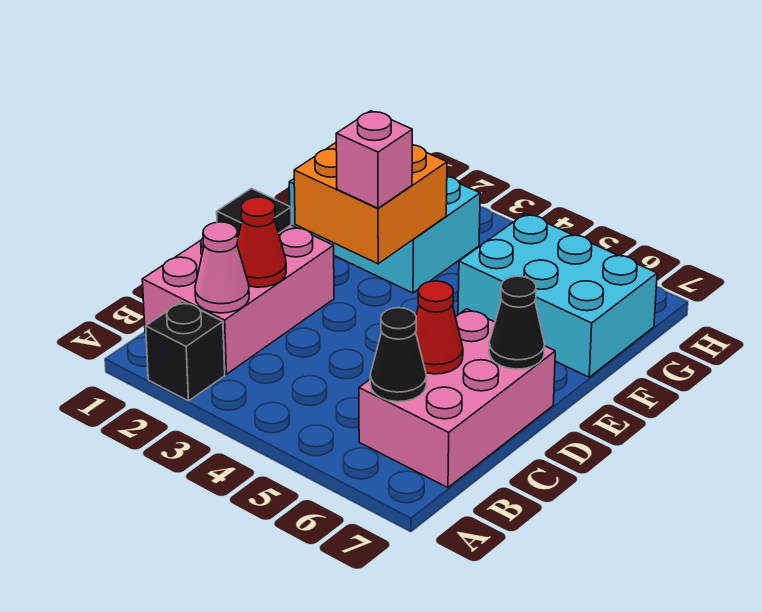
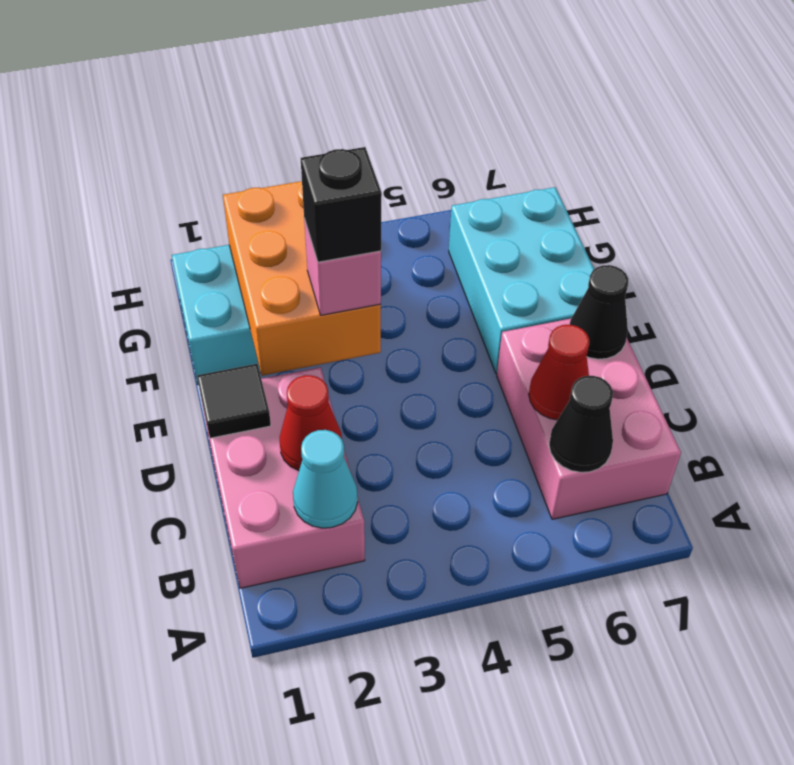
black 1x1 brick [146,301,225,401] -> black 1x1 brick moved to [301,147,382,262]
pink 1x1 cone [195,222,249,313] -> cyan 1x1 cone [293,430,358,528]
orange 2x2 brick [294,143,447,264] -> orange 2x3 brick [223,181,381,376]
cyan 2x3 brick [458,214,657,377] -> cyan 2x3 brick turned to [449,187,594,374]

